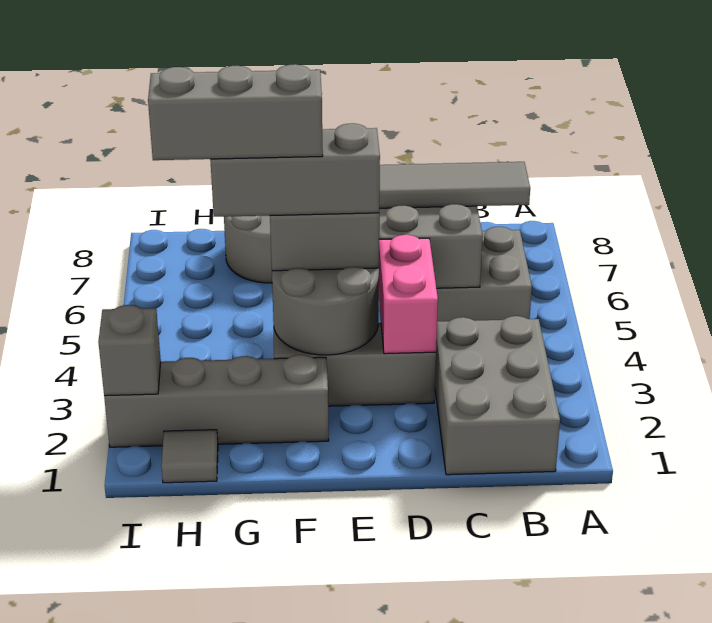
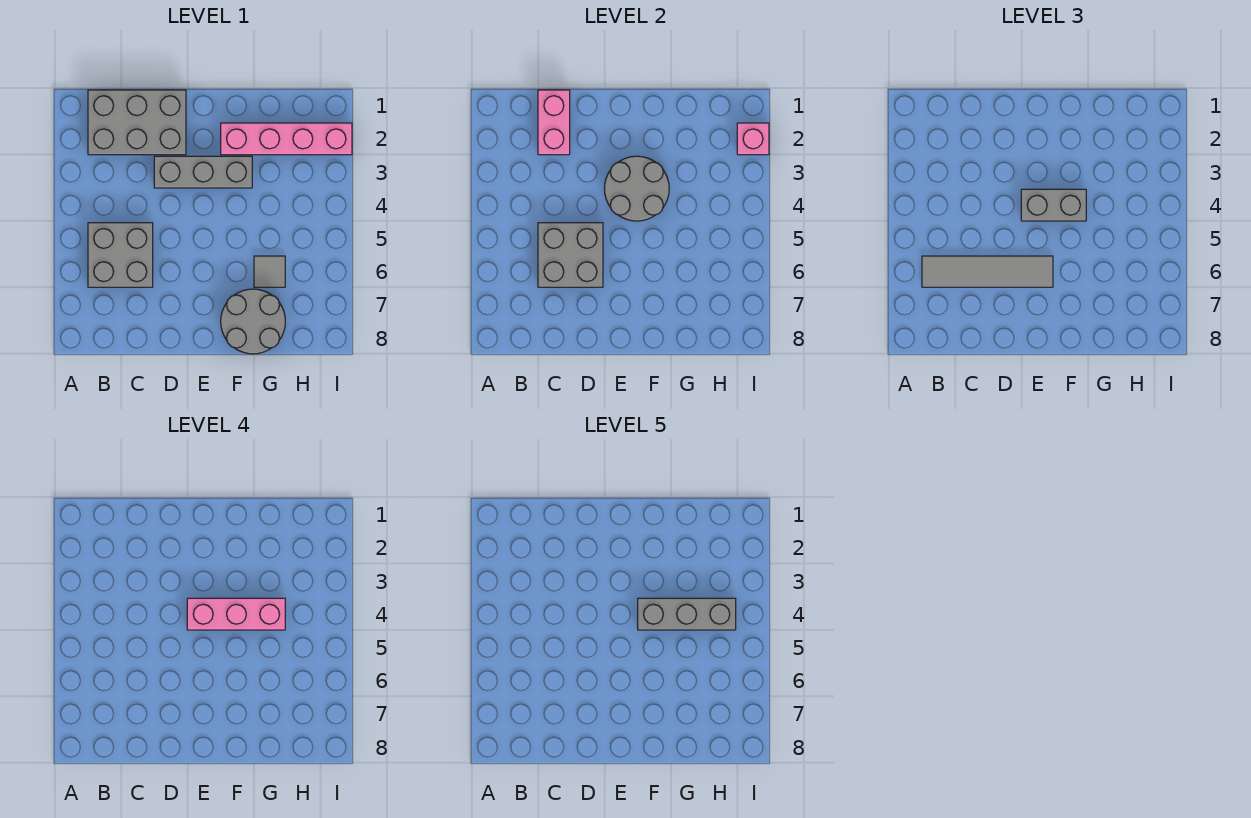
grey 2x3 brick [435,316,560,475] -> grey 2x3 brick turned to [88,90,186,155]
pink 1x2 brick [379,235,438,354] -> pink 1x2 brick moved to [538,90,570,155]
grey 1x3 brick [210,123,380,217] -> pink 1x3 brick [187,598,285,630]
grey 1x4 brick [104,355,329,447] -> pink 1x4 brick [221,123,352,155]
grey 1x1 tile [161,430,218,483] -> grey 1x1 tile moved to [254,256,285,287]
grey 1x1 brick [98,305,161,396] -> pink 1x1 brick [737,123,769,155]

